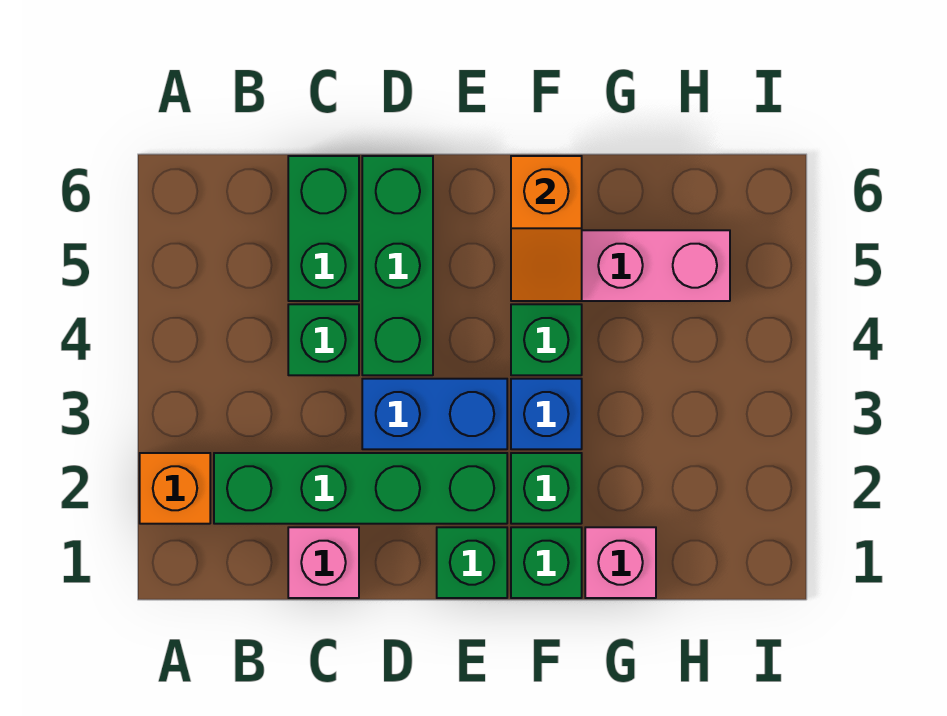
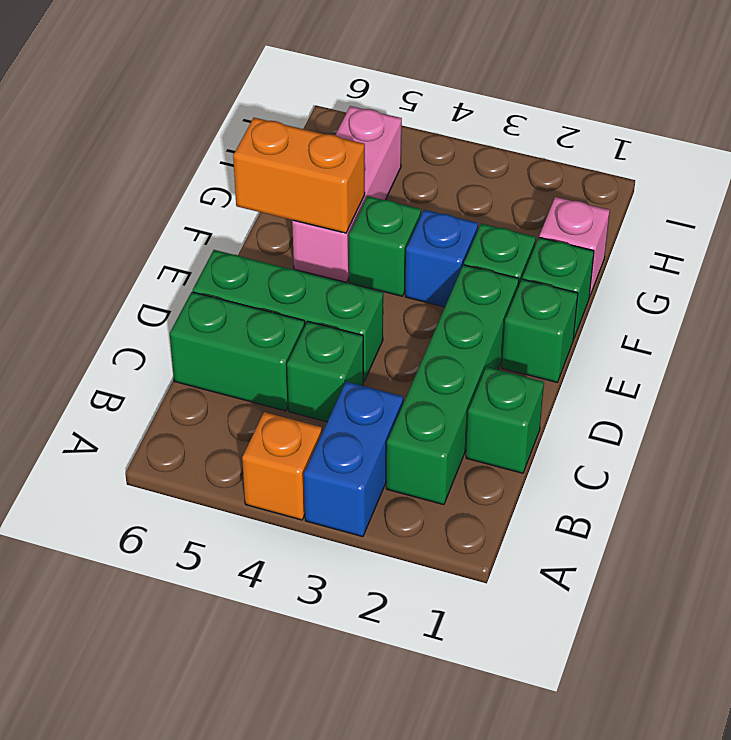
orange 1x1 brick [140,453,210,524] -> orange 1x1 brick moved to [242,412,322,520]
pink 1x1 brick [288,527,359,598] -> green 1x1 brick [466,367,544,473]
blue 1x2 brick [362,379,507,449] -> blue 1x2 brick moved to [304,382,403,537]
orange 1x2 slope [511,156,582,301] -> orange 1x2 brick [233,118,365,233]

